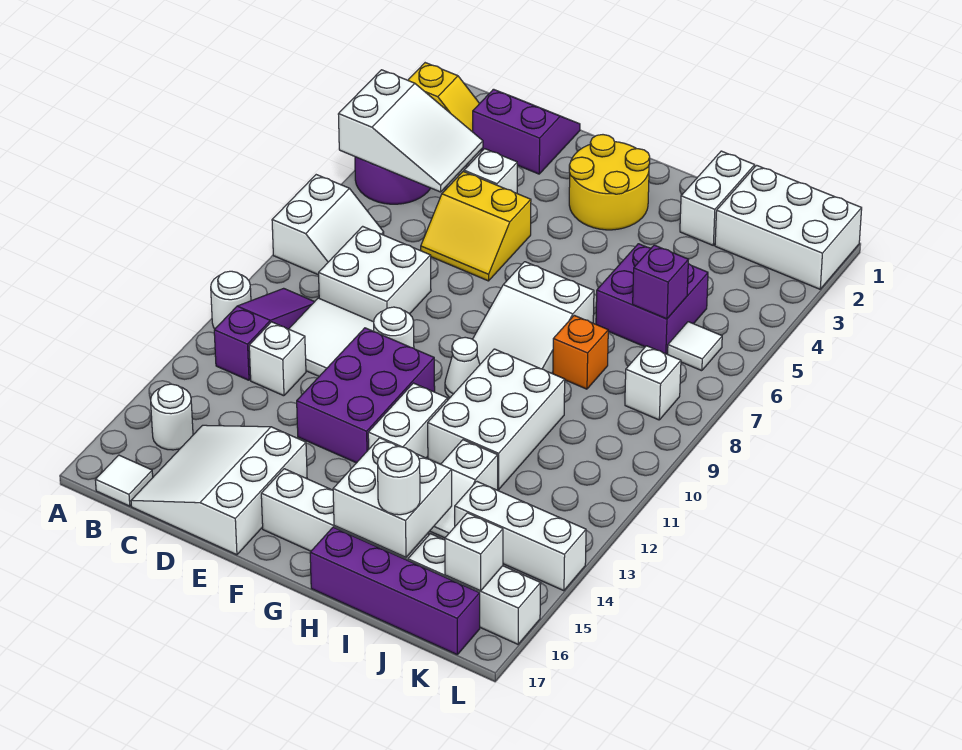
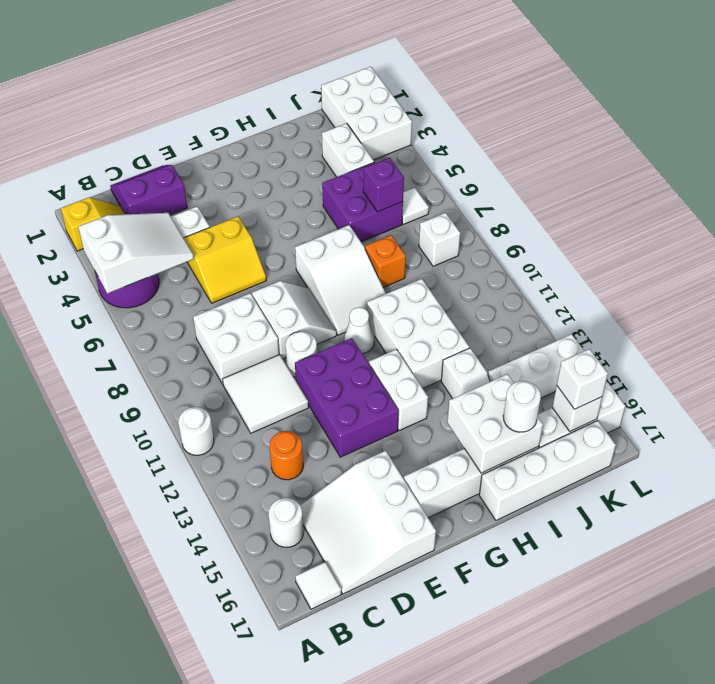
white 2x2 slope [272,175,384,275] -> white 2x2 slope moved to [252,281,337,359]
purple 1x3 slope [214,288,314,380] -> none
white 1x1 brick [249,322,306,396] -> white 1x1 brick moved to [557,349,608,409]
none -> orange 1x1 round brick [270,431,303,480]
yellow 2x2 round brick [569,135,650,230] -> none
purple 1x4 brick [310,527,480,654] -> white 1x4 brick [479,421,616,520]
white 1x2 brick [680,151,755,245] -> white 1x2 brick moved to [322,123,374,177]
white 2x3 brick [715,165,862,289] -> white 2x3 brick turned to [321,67,412,160]

